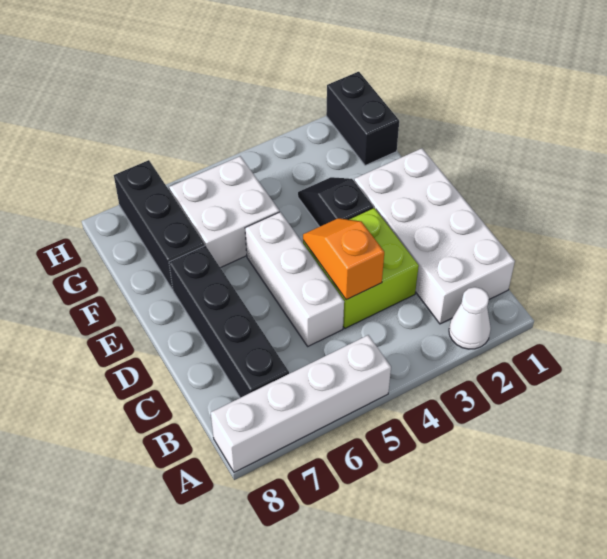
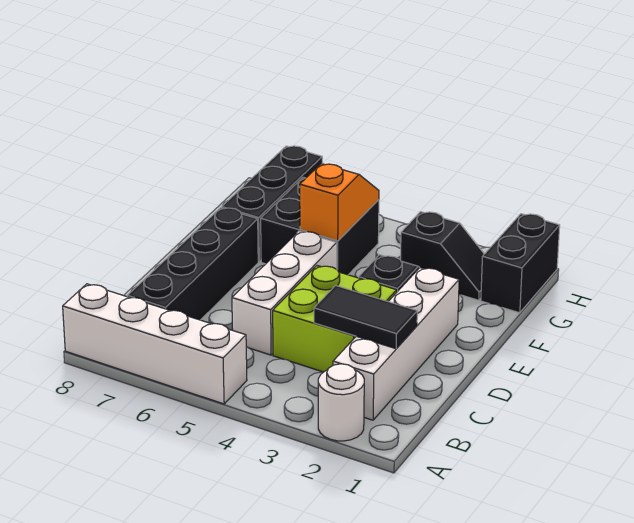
white 1x1 cone [449,287,491,349] -> white 1x1 round brick [318,364,364,441]
white 2x4 brick [354,148,515,324] -> white 1x4 brick [333,268,459,420]
none -> black 1x2 tile [314,285,417,349]
orange 1x2 slope [303,218,384,300] -> orange 1x2 slope moved to [300,164,379,241]
white 2x2 brick [169,156,279,268] -> black 2x2 brick [261,177,379,275]
none -> black 1x2 slope [400,212,484,300]

